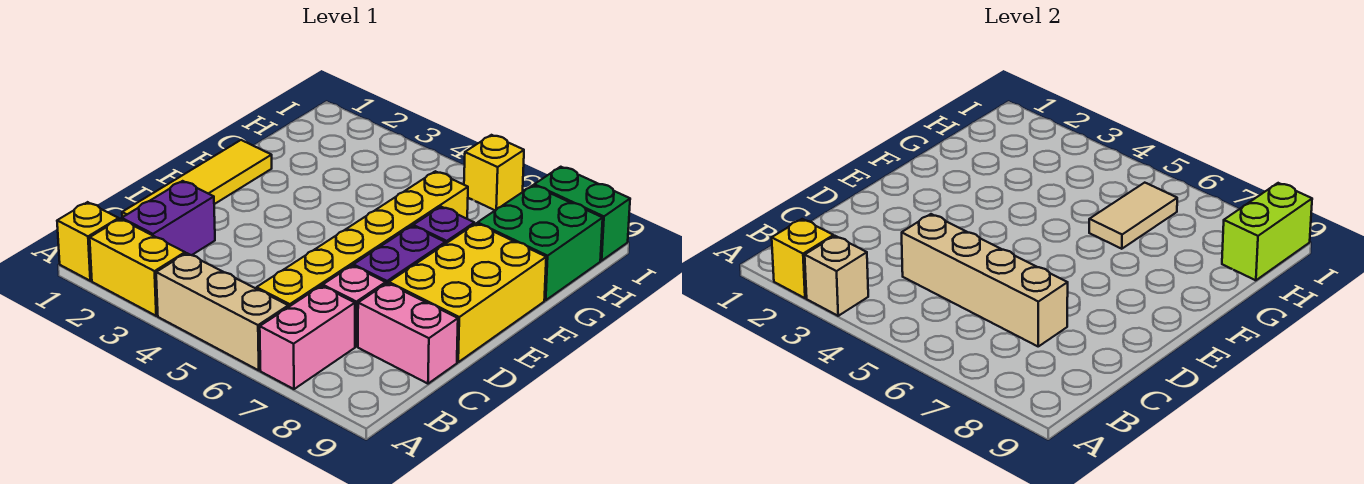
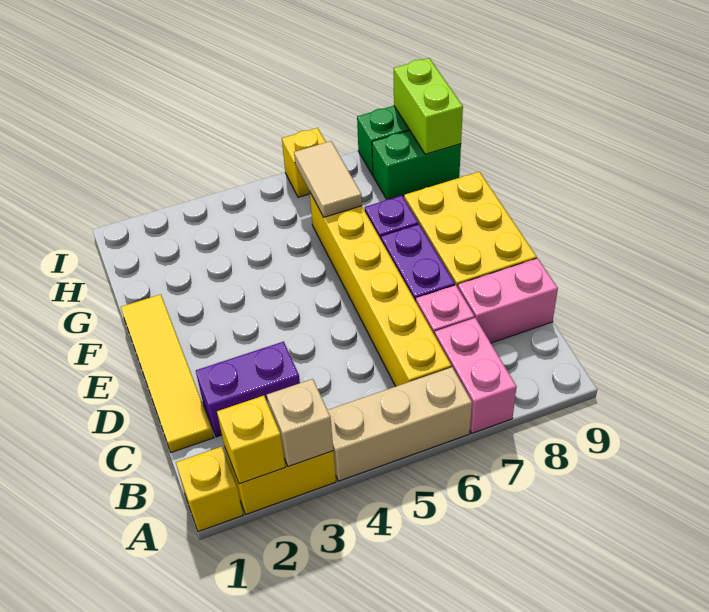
purple 1x2 brick [122,181,215,255] -> purple 1x2 brick turned to [196,341,300,437]
tan 1x4 brick [902,214,1068,346] -> none
green 2x2 brick [478,185,603,300] -> green 1x2 brick [372,130,461,199]

